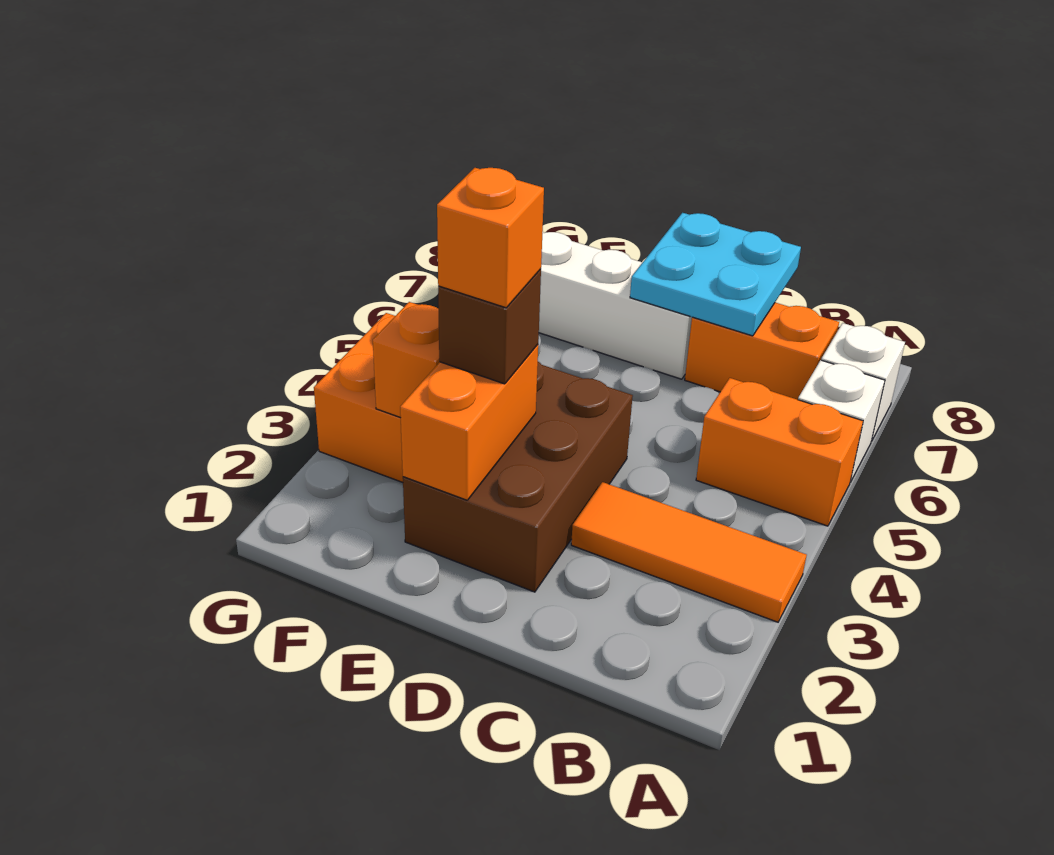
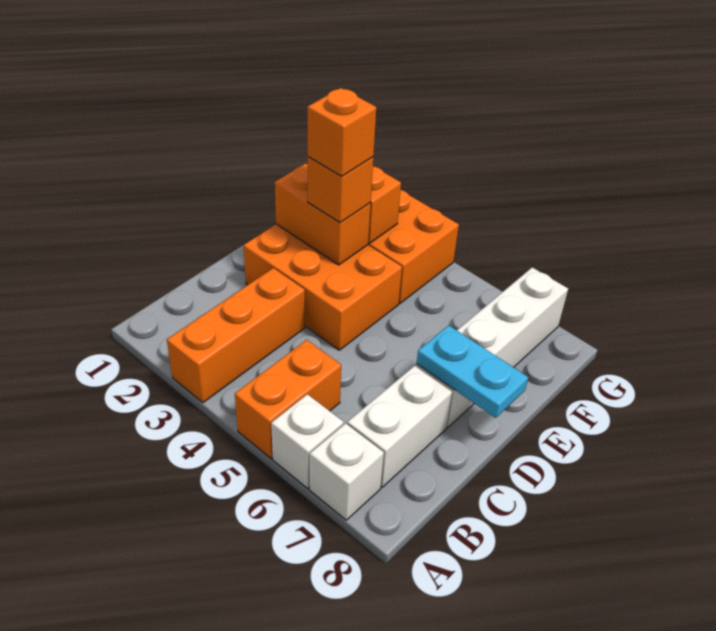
orange 1x3 tile [571,482,807,622] -> orange 1x3 brick [167,268,305,403]
orange 1x2 brick [685,303,839,400] -> white 1x2 brick [347,366,452,487]
cyan 2x2 plate [630,213,801,336] -> cyan 1x2 plate [417,325,528,418]
brown 2x3 brick [403,362,633,592] -> orange 2x3 brick [243,224,402,350]
brown 1x1 brick [438,269,541,384] -> orange 1x1 brick [308,157,373,223]

